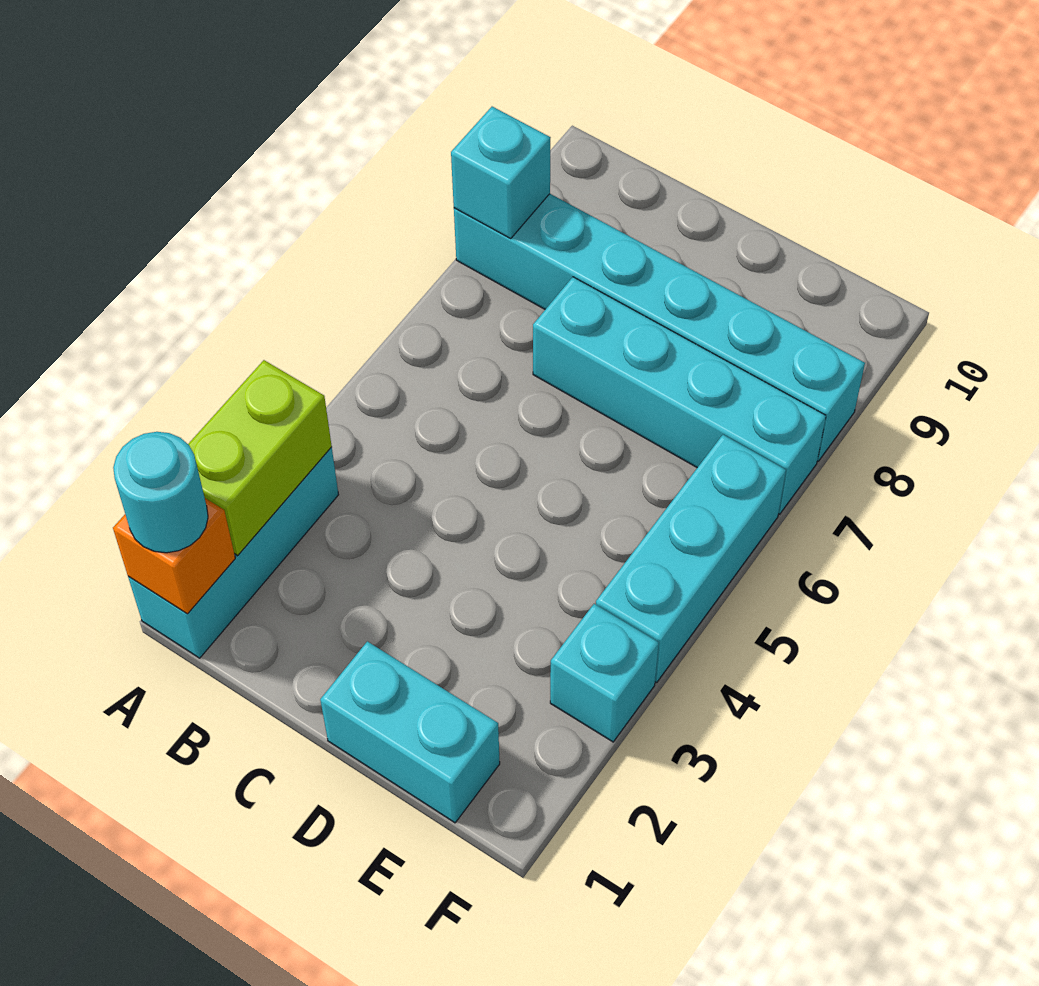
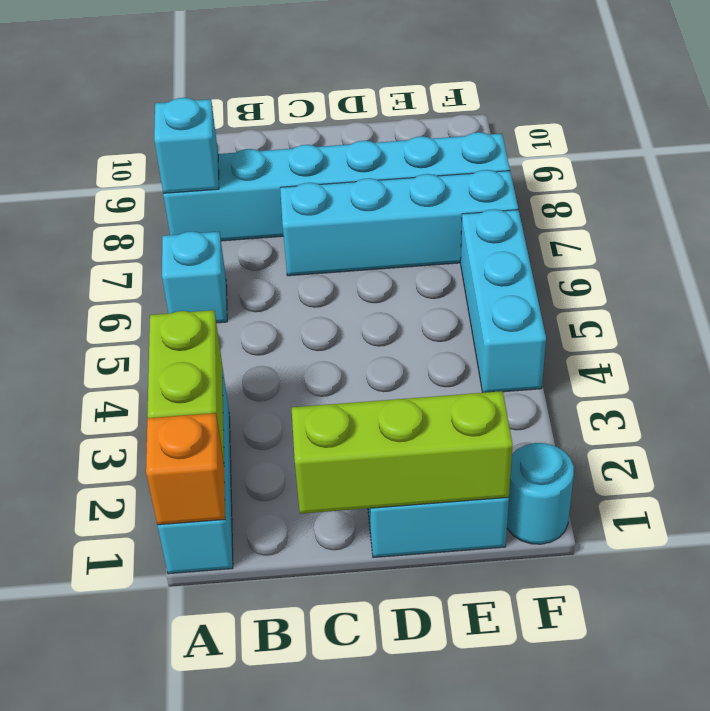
cyan 1x1 round brick [113,432,208,553] -> cyan 1x1 round brick moved to [507,443,574,544]
none -> lime 1x3 brick [292,391,513,514]
cyan 1x1 brick [550,604,659,742] -> cyan 1x1 brick moved to [162,231,227,323]

